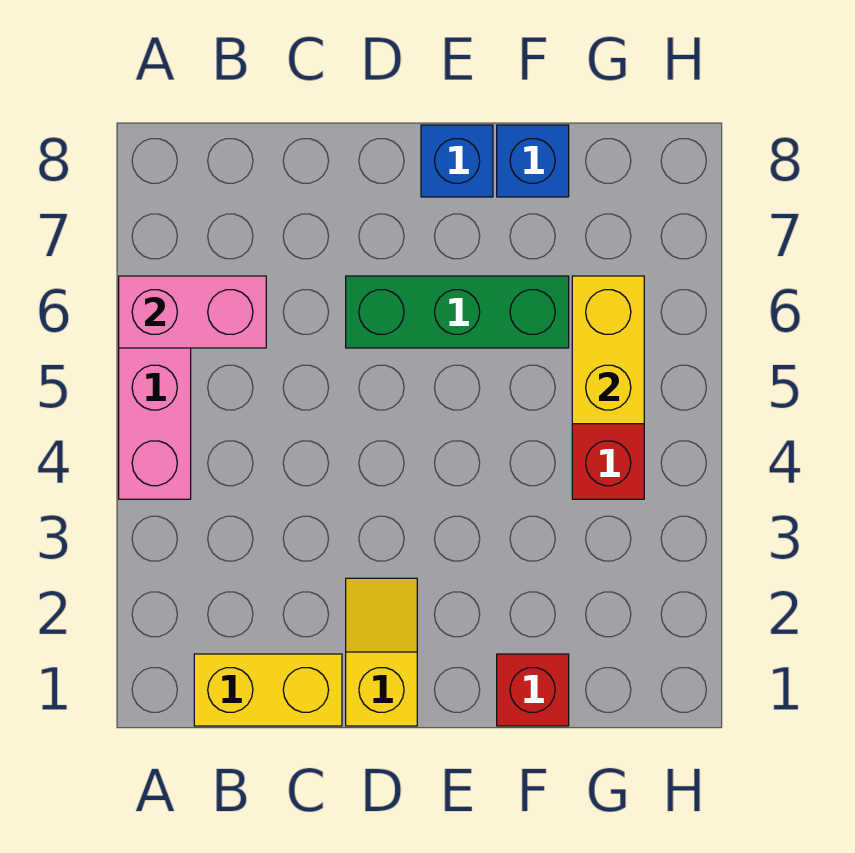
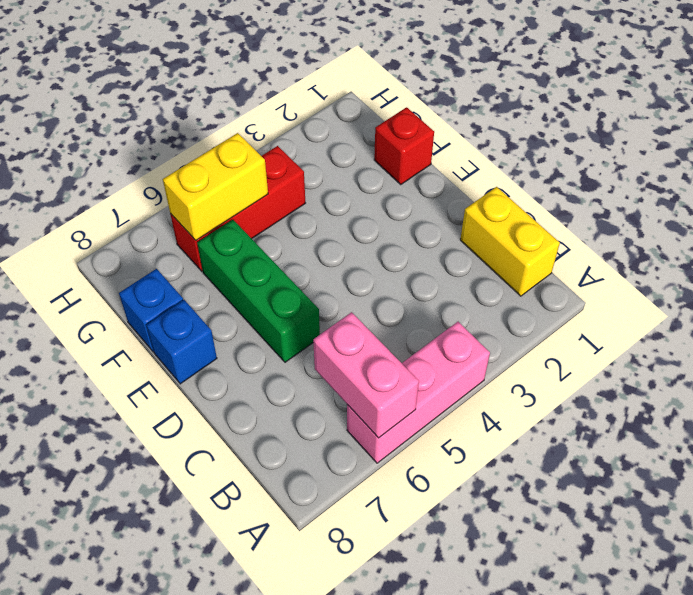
yellow 1x2 slope [346,578,417,726] -> none

